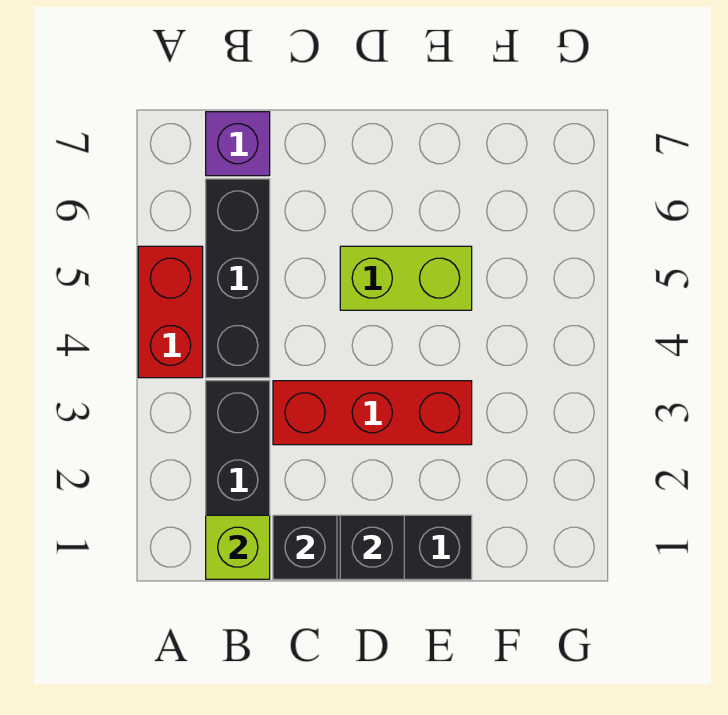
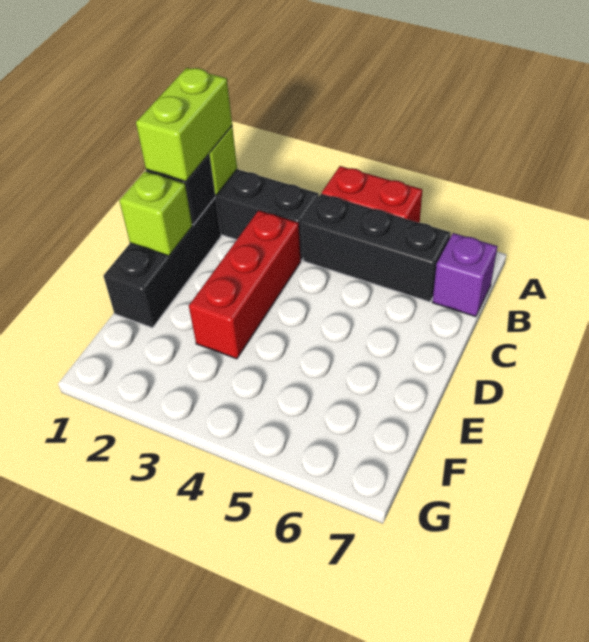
black 1x1 brick [340,515,404,579] -> lime 1x1 brick [119,171,192,256]
lime 1x2 brick [340,246,472,310] -> lime 1x2 brick moved to [136,68,232,181]

